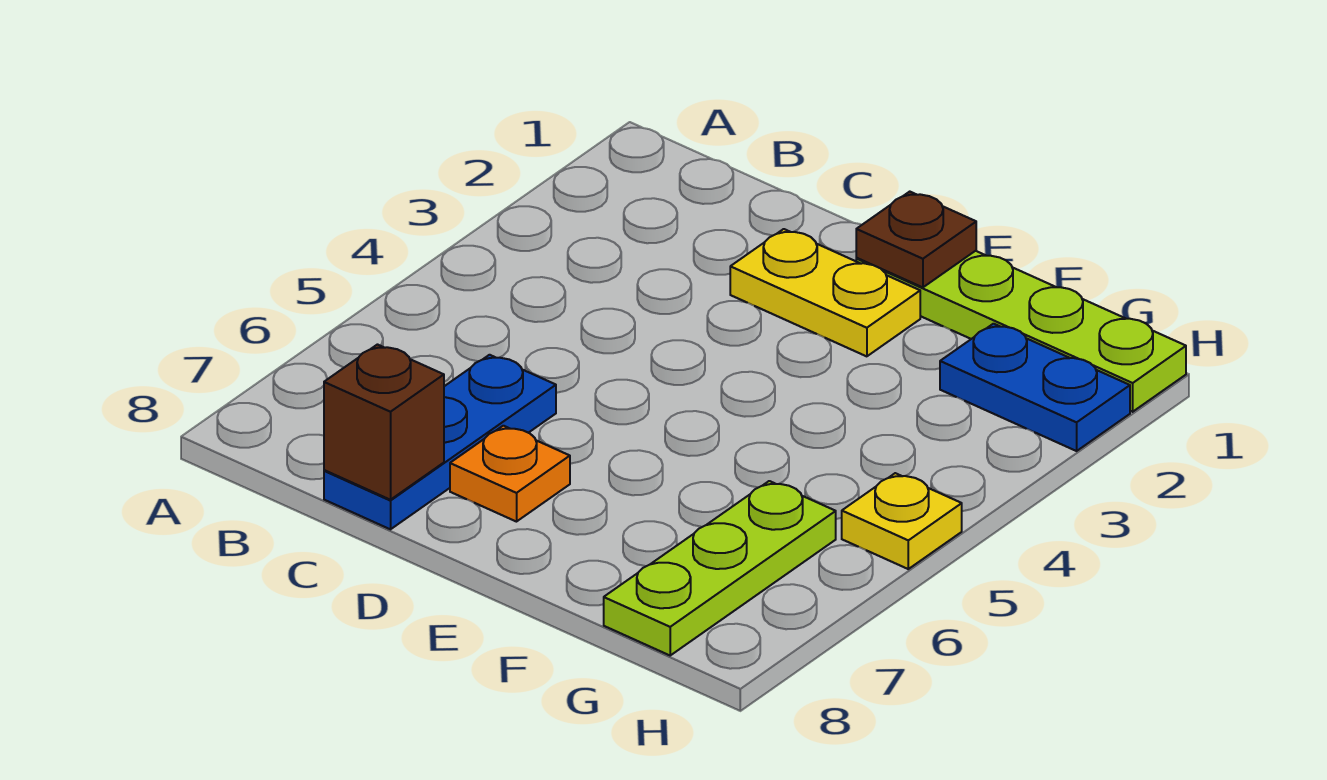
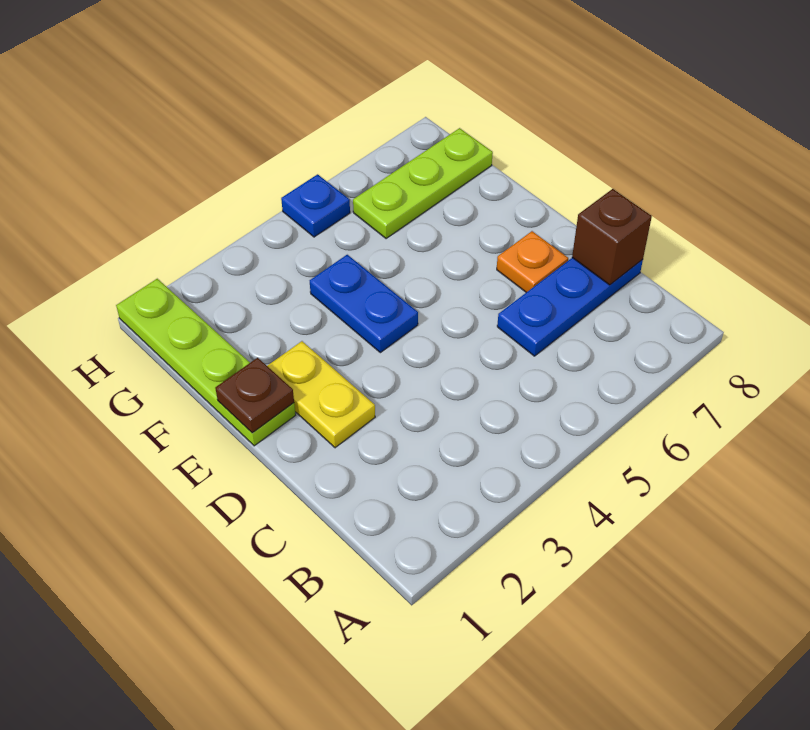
blue 1x2 plate [940,324,1130,451] -> blue 1x2 plate moved to [310,255,418,353]
yellow 1x1 plate [842,473,962,569] -> blue 1x1 plate [281,174,350,237]

